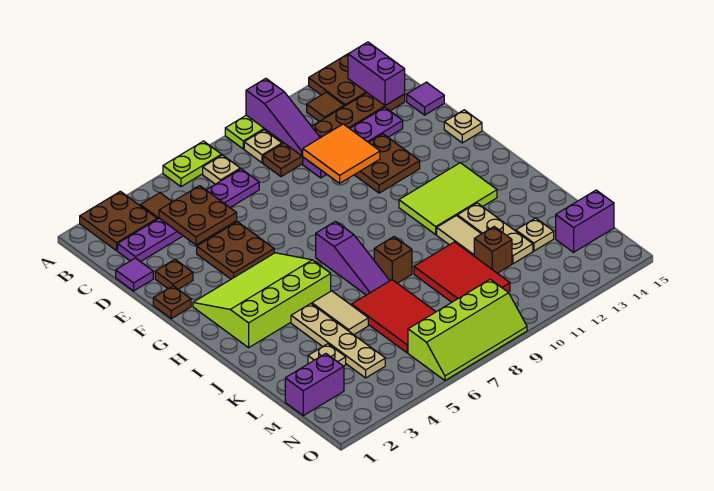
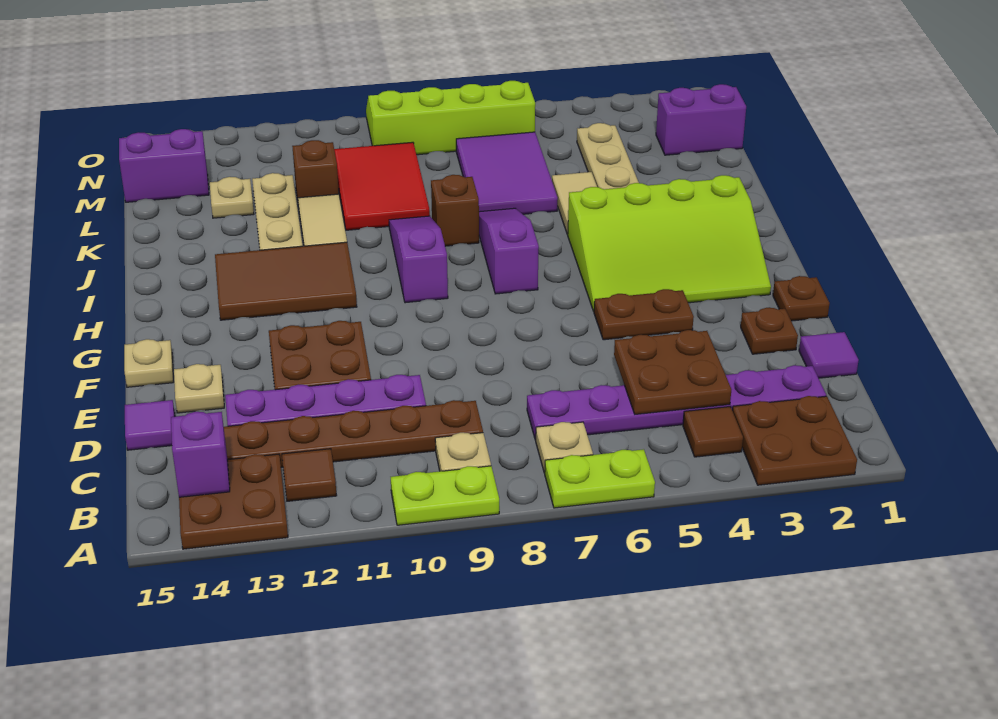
purple 1x3 slope [246,78,320,156] -> purple 1x3 slope moved to [389,216,448,303]
purple 1x2 brick [348,42,405,105] -> purple 1x1 brick [171,412,230,497]
orange 2x2 tile [303,124,380,183] -> none
brown 2x2 plate [197,222,274,279] -> brown 1x2 plate [594,289,694,340]
lime 2x3 tile [399,163,497,234] -> brown 2x3 tile [215,242,357,320]
red 2x3 tile [352,280,436,353] -> purple 2x3 tile [456,132,558,214]
tan 1x1 plate [308,344,346,366] -> tan 1x1 plate moved to [174,364,224,413]

